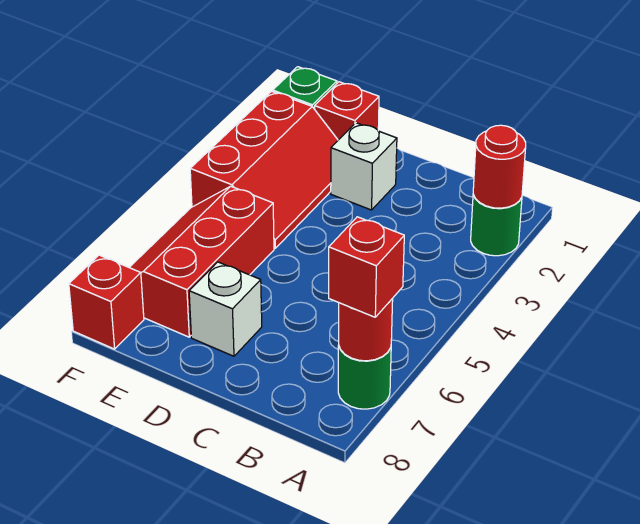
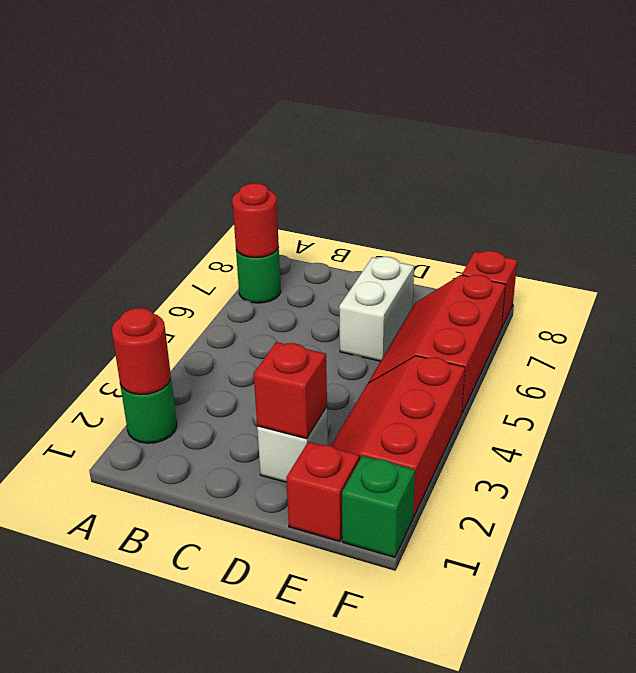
red 1x1 brick [329,217,404,317] -> red 1x1 brick moved to [254,342,327,439]
white 1x1 brick [189,262,262,356] -> white 1x2 brick [339,257,414,361]
red 2x3 slope [129,186,274,337] -> red 2x3 slope turned to [368,275,506,413]

